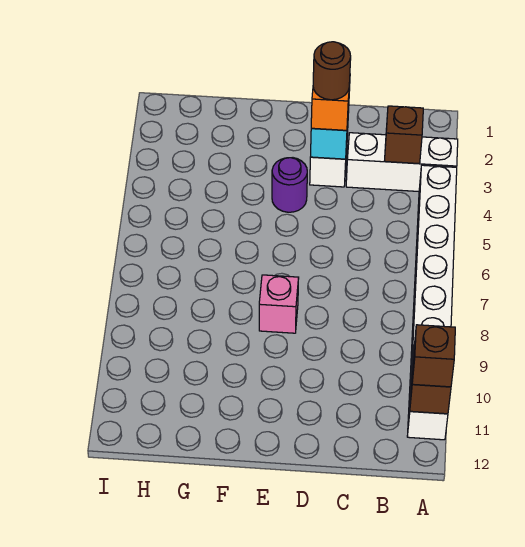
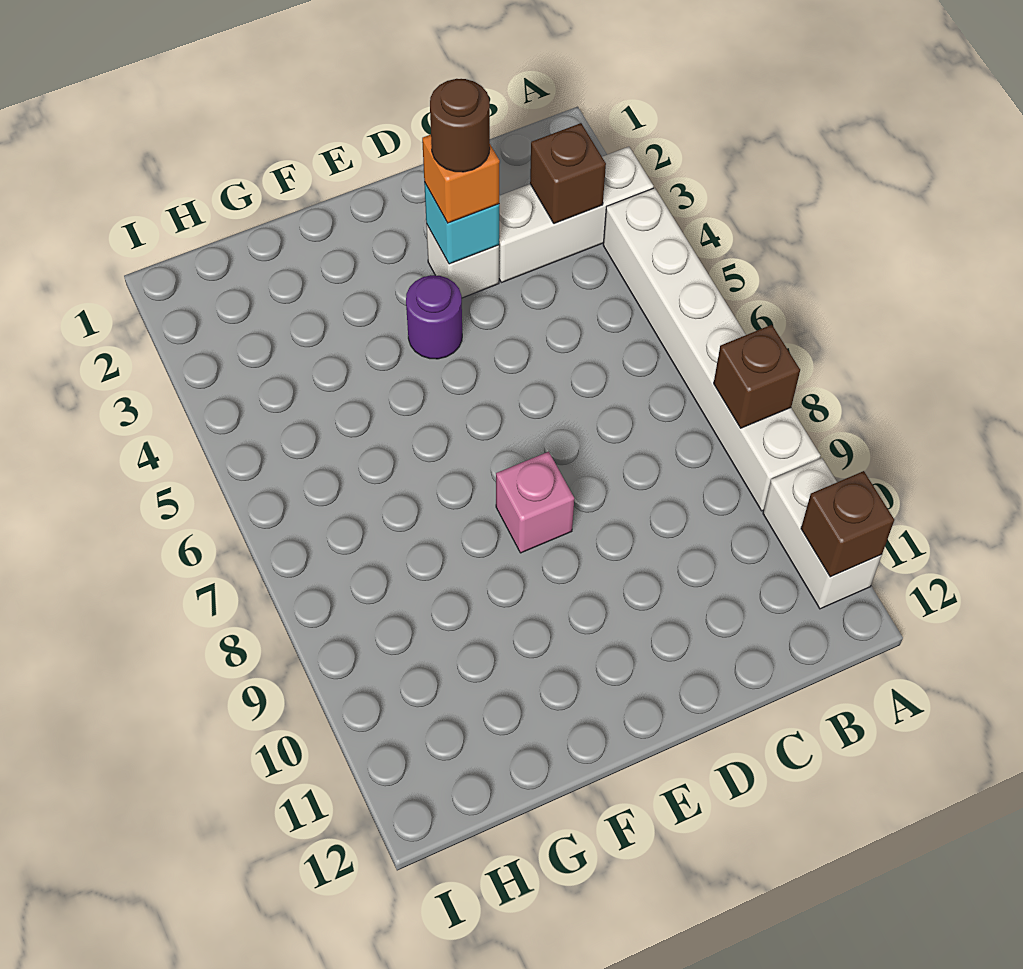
brown 1x1 brick [412,325,455,387] -> brown 1x1 brick moved to [714,325,800,428]

